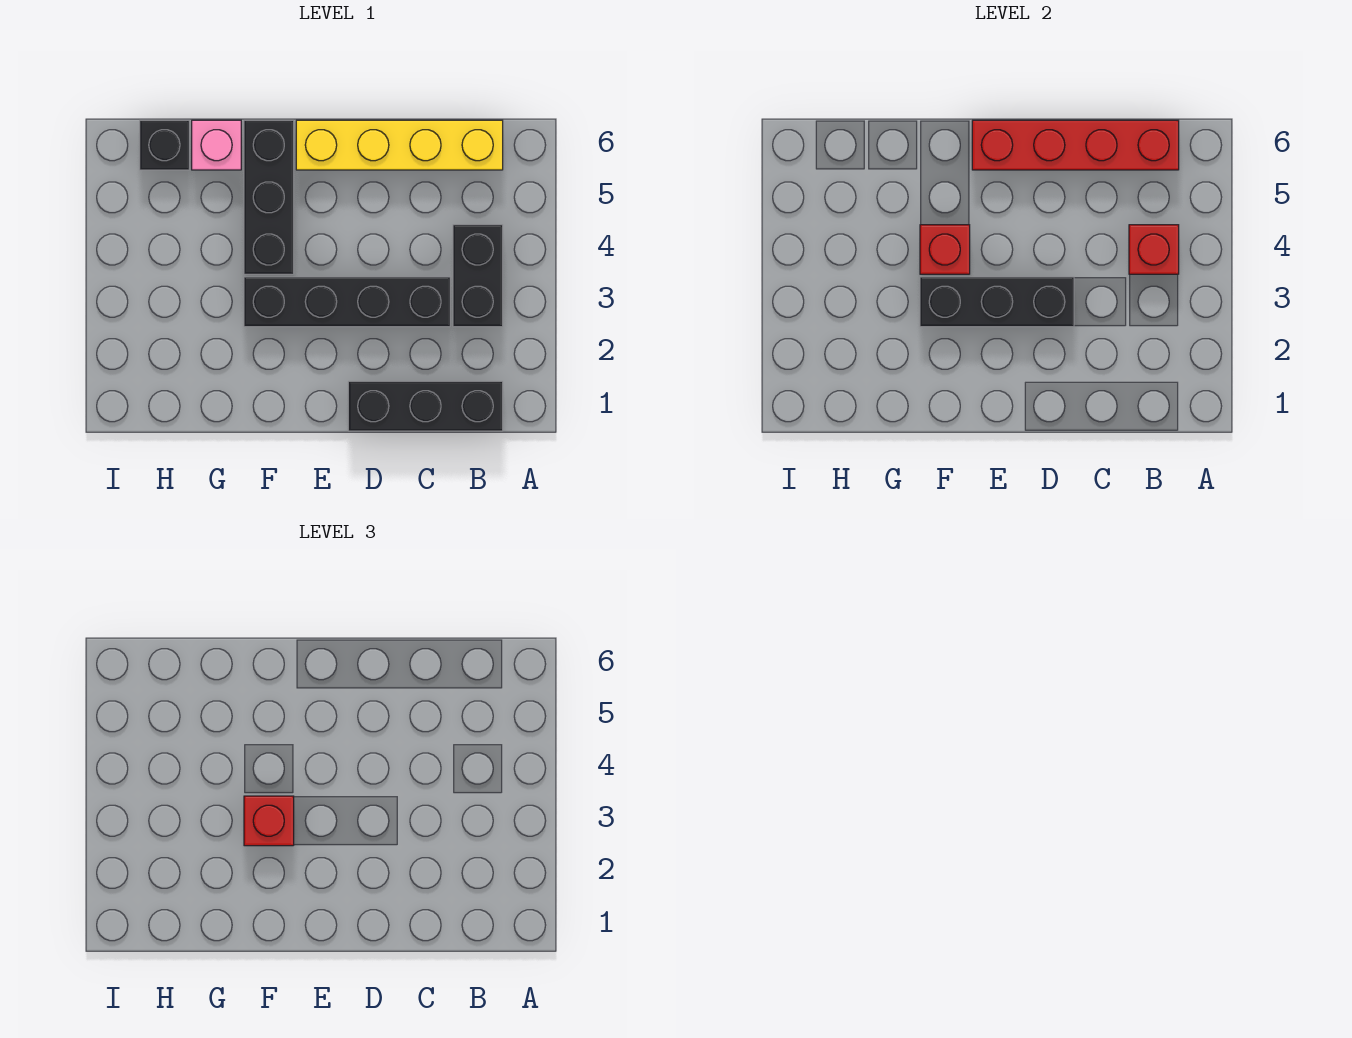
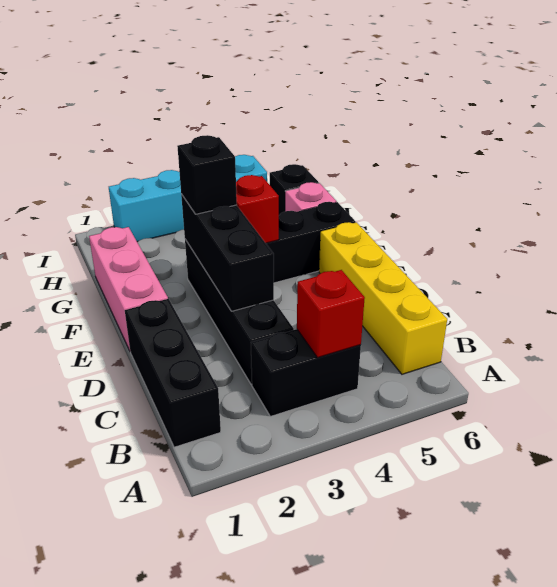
red 1x4 brick [972,120,1179,170] -> none
none -> pink 1x3 brick [89,227,168,351]
red 1x1 brick [244,796,294,846] -> black 1x1 brick [177,135,237,214]
none -> cyan 1x4 brick [109,155,267,242]

